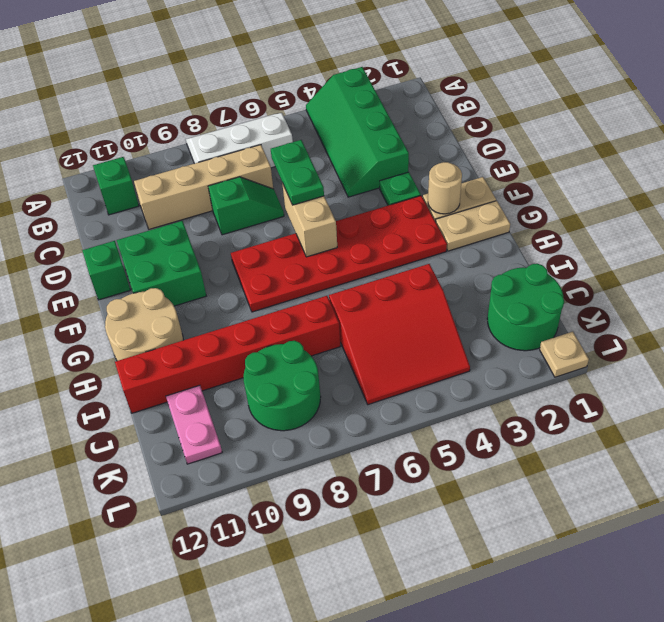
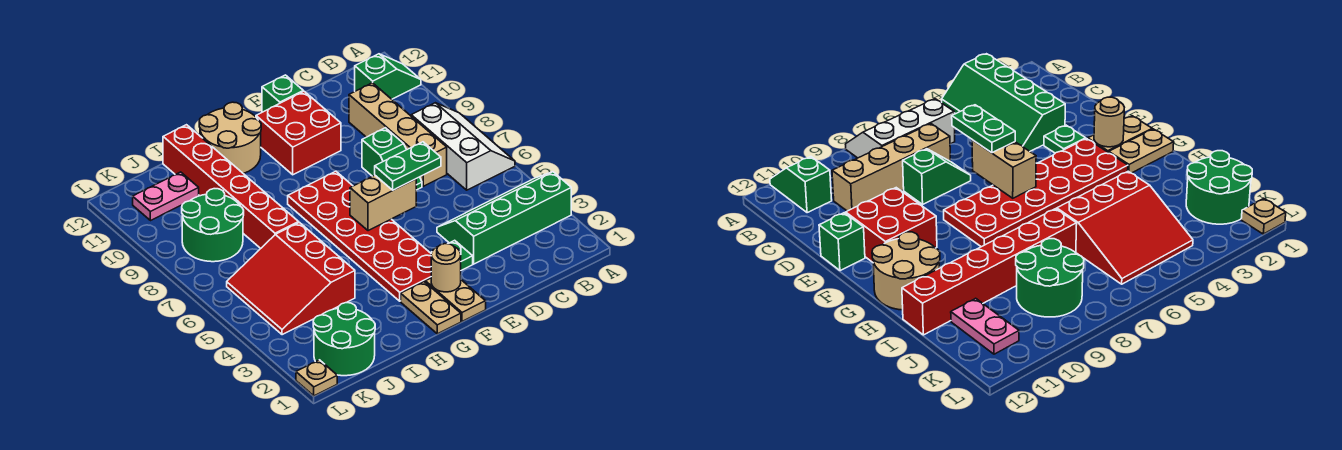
green 2x2 brick [117,221,206,306] -> red 2x2 brick [256,91,341,175]

